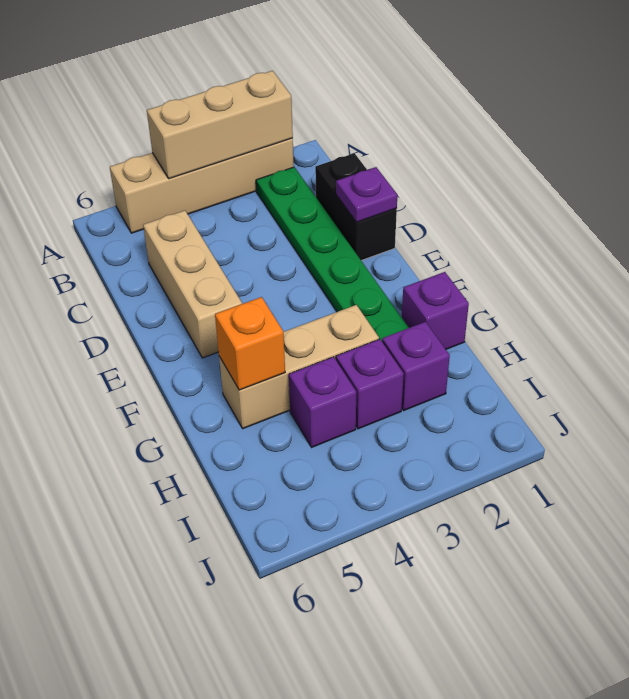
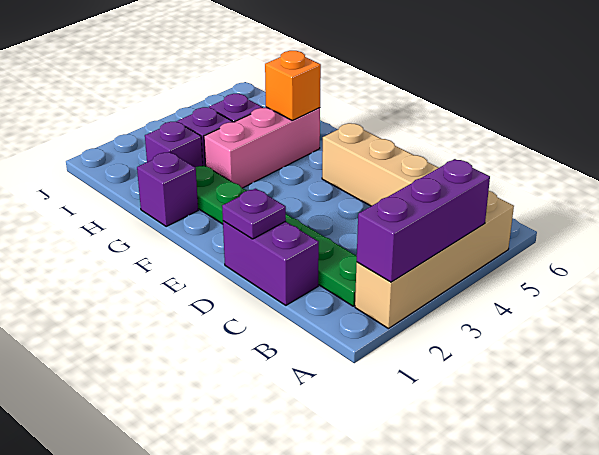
tan 1x3 brick [147,71,293,179] -> purple 1x3 brick [356,159,490,282]
black 1x2 brick [315,153,397,261] -> purple 1x2 brick [223,221,319,305]
tan 1x3 brick [219,305,379,429] -> pink 1x3 brick [204,107,320,188]

